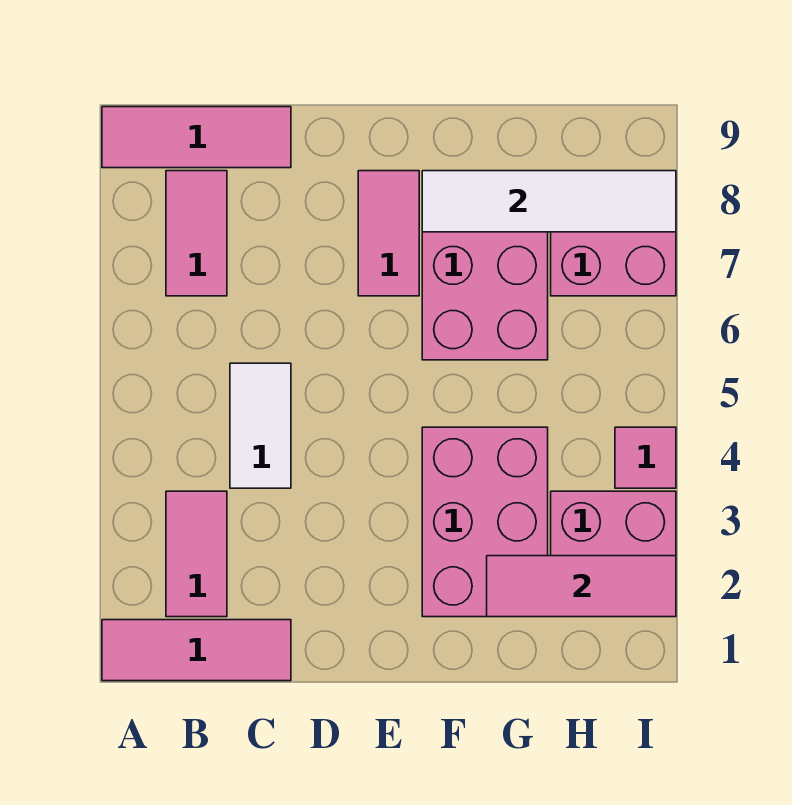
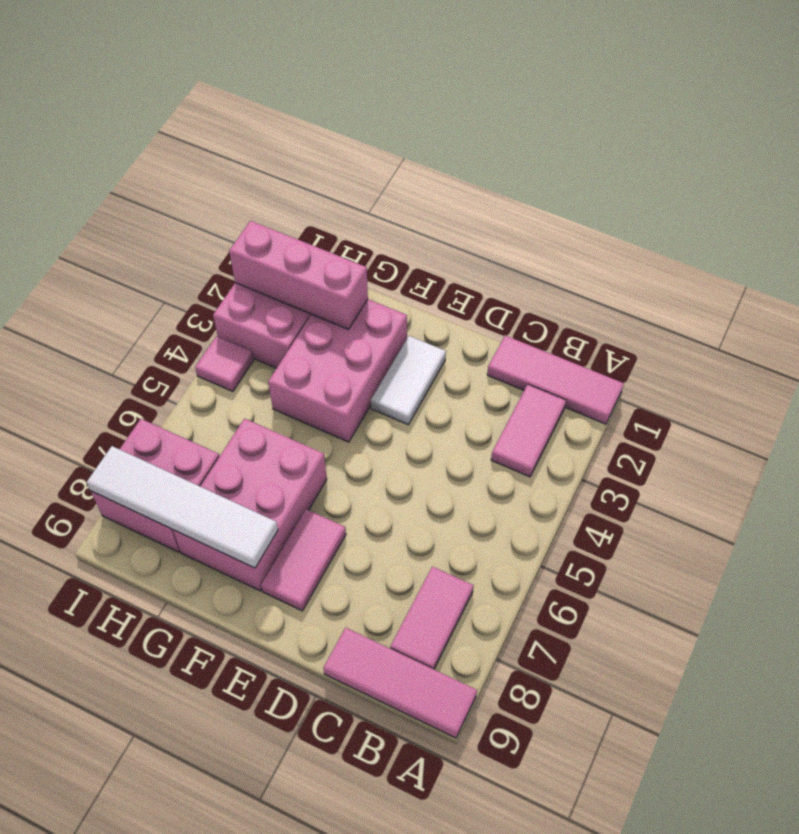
white 1x2 tile [230,363,291,488] -> white 1x2 tile moved to [371,336,446,424]
pink 1x3 tile [487,556,676,617] -> pink 1x3 brick [229,221,368,329]

